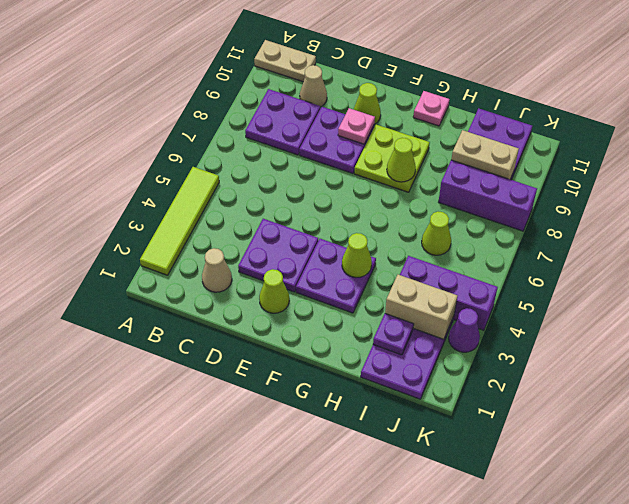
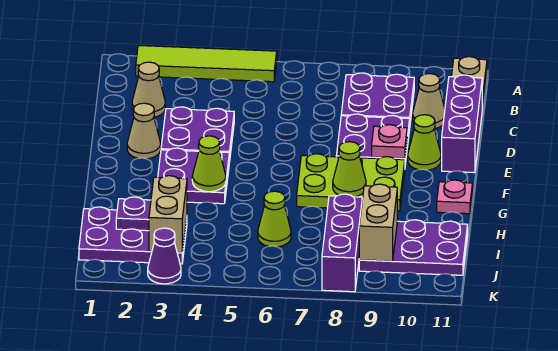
lime 1x1 cone [259,269,289,313] -> tan 1x1 cone [127,103,161,159]
lime 2x2 plate [354,125,430,192] -> lime 2x3 plate [297,154,405,211]
purple 1x3 brick [400,256,498,330] -> purple 1x3 brick moved to [442,75,482,173]

